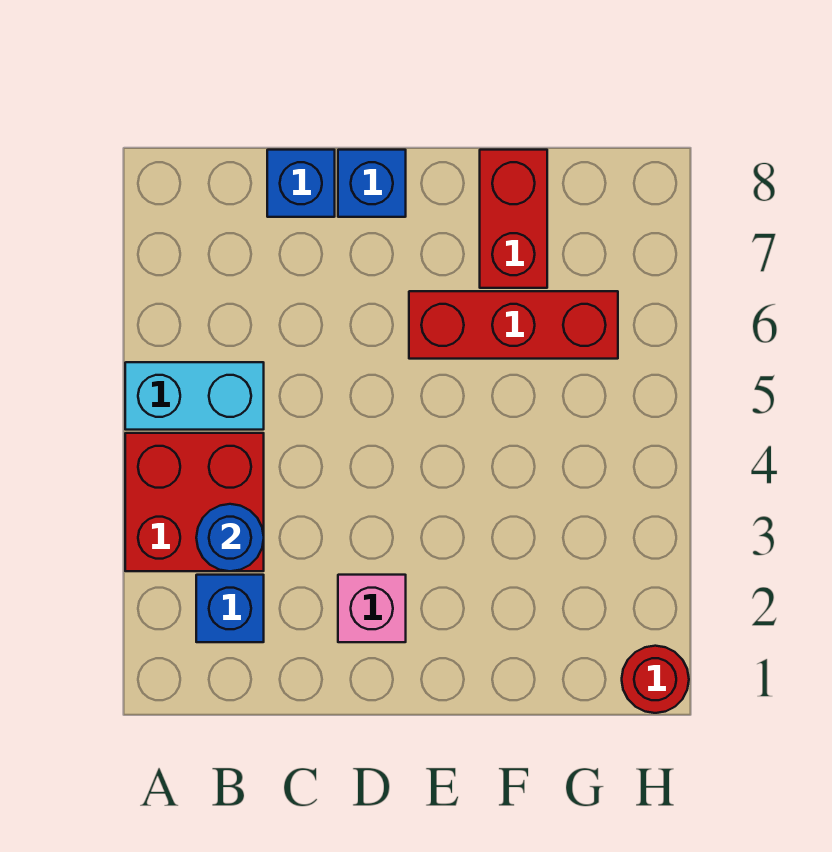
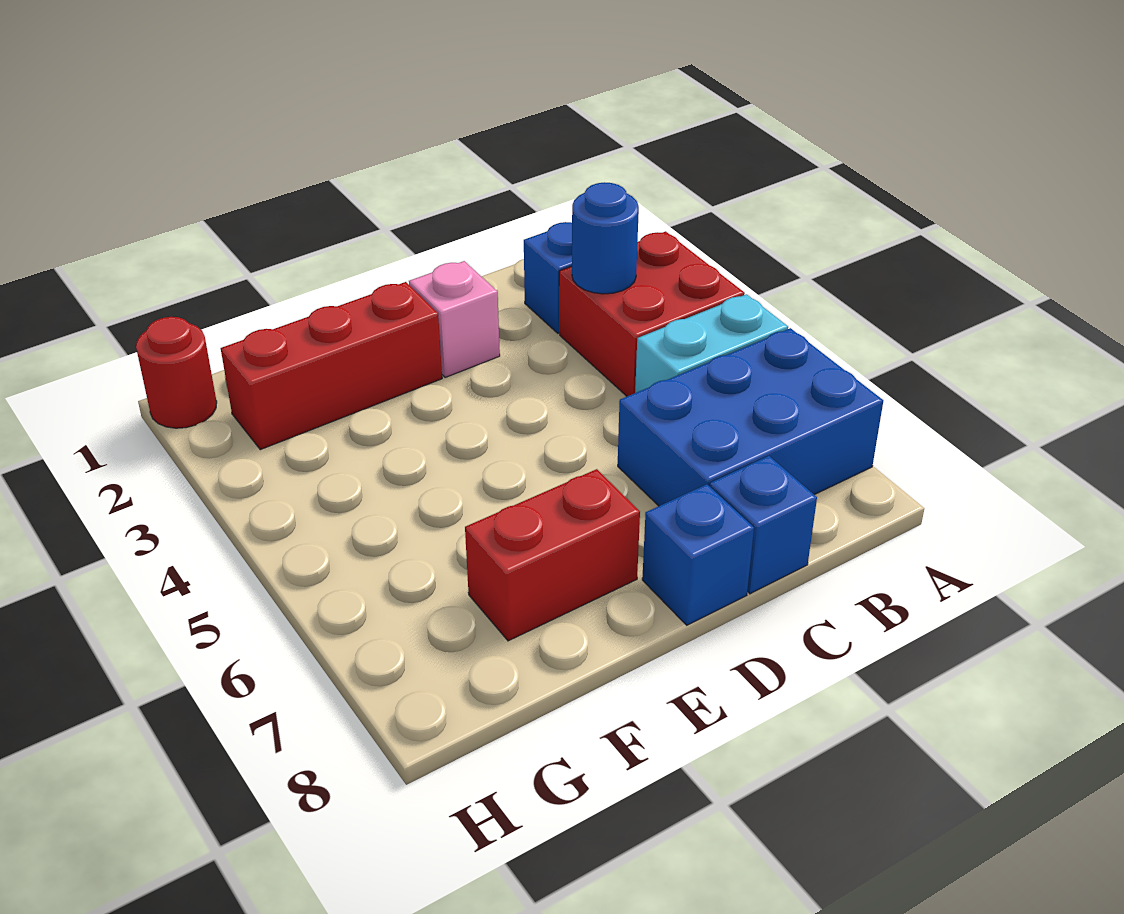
none -> blue 2x3 brick [618,328,883,506]
red 1x3 brick [409,291,618,359] -> red 1x3 brick moved to [221,282,442,450]
red 1x2 brick [480,150,547,288] -> red 1x2 brick turned to [465,469,640,641]

